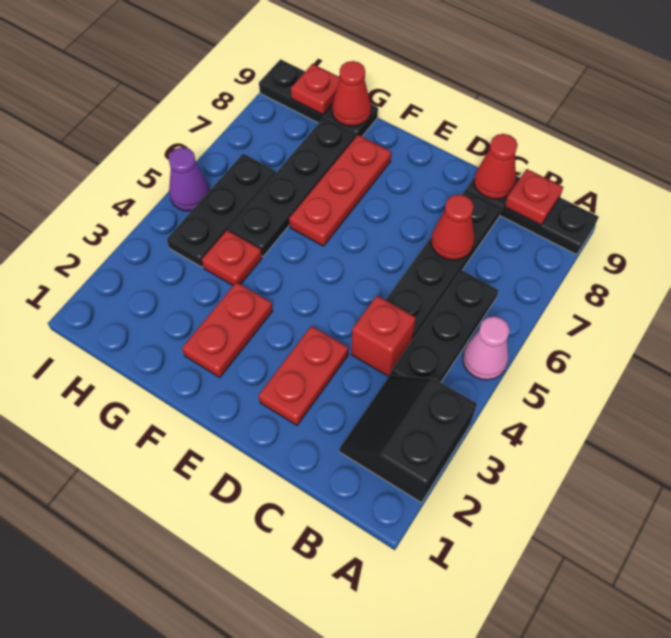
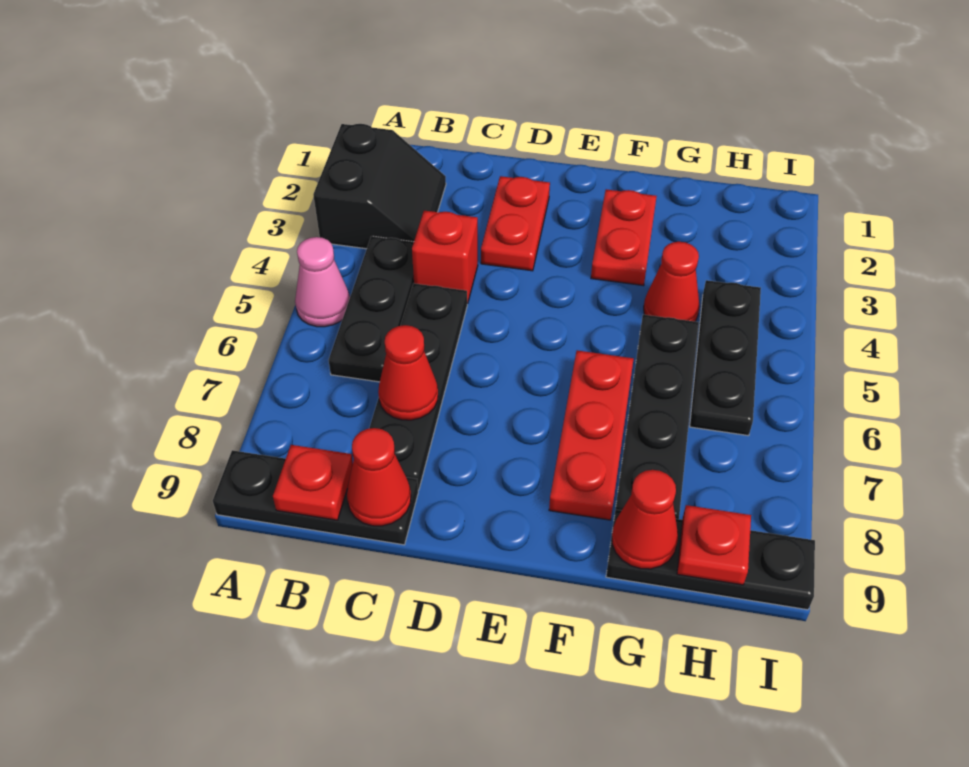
red 1x1 plate [202,230,262,285] -> red 1x1 cone [644,242,700,321]
purple 1x1 cone [168,147,210,211] -> none

